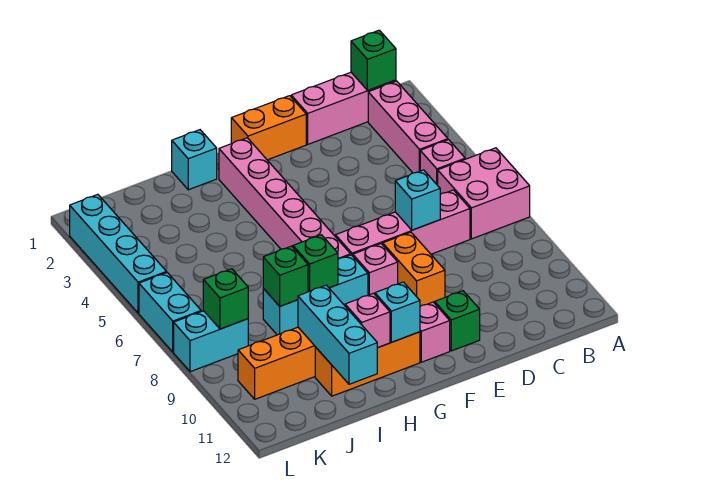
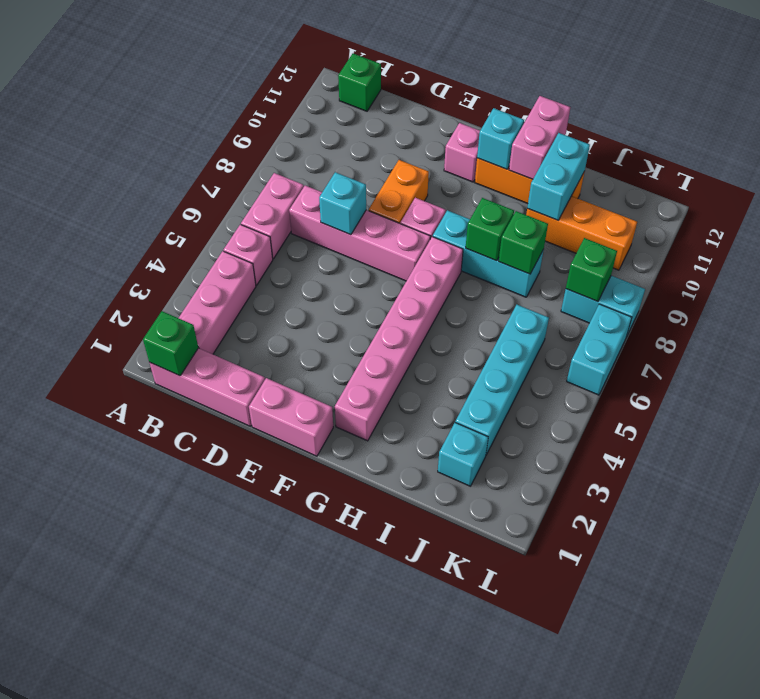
pink 2x2 brick [438,148,530,239] -> pink 1x2 brick [241,173,304,259]
orange 1x2 brick [231,96,306,160] -> pink 1x2 brick [249,378,333,456]
green 1x1 brick [435,291,480,351] -> green 1x1 brick moved to [338,54,381,111]
cyan 1x1 brick [172,130,217,190] -> cyan 1x1 brick moved to [438,423,488,486]
pink 1x1 brick [345,293,390,348] -> pink 1x2 brick [509,96,570,179]
cyan 1x3 brick [298,285,377,384] -> cyan 1x2 brick [527,133,590,220]
cyan 1x4 brick [70,194,167,313] -> cyan 1x4 brick moved to [455,305,549,455]

